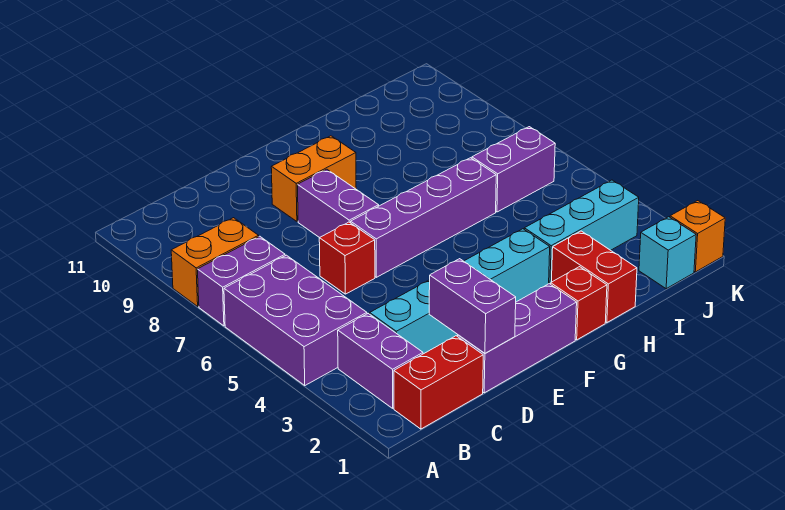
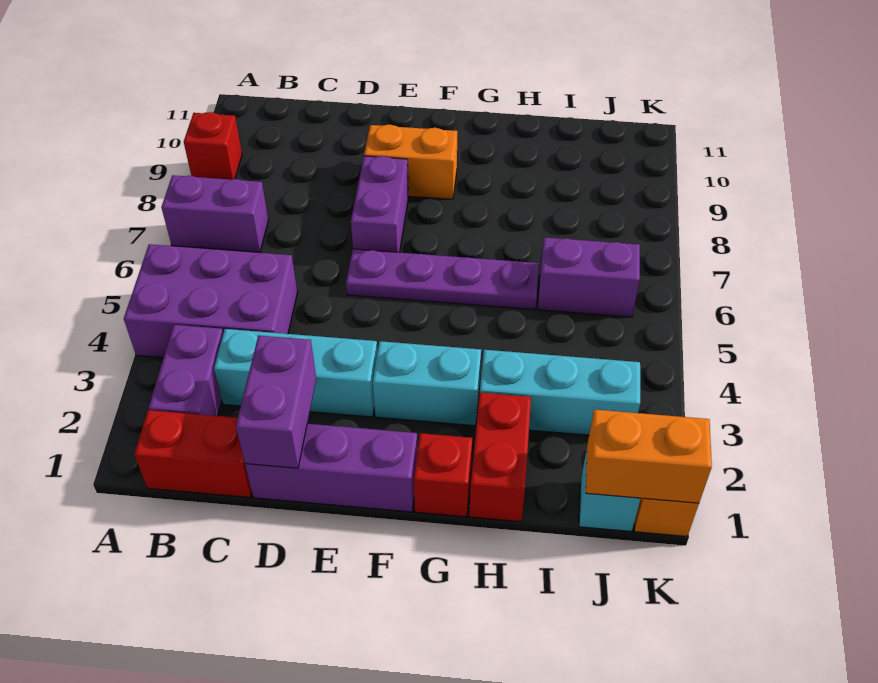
purple 2x3 brick [224,255,367,385] -> purple 2x3 brick turned to [124,244,297,358]
orange 1x2 brick [171,218,259,306] -> orange 1x2 brick moved to [586,410,712,503]
red 1x1 brick [319,222,375,294] -> red 1x1 brick moved to [184,112,242,180]
purple 1x4 brick [351,158,496,277] -> purple 1x4 plate [346,249,539,310]

